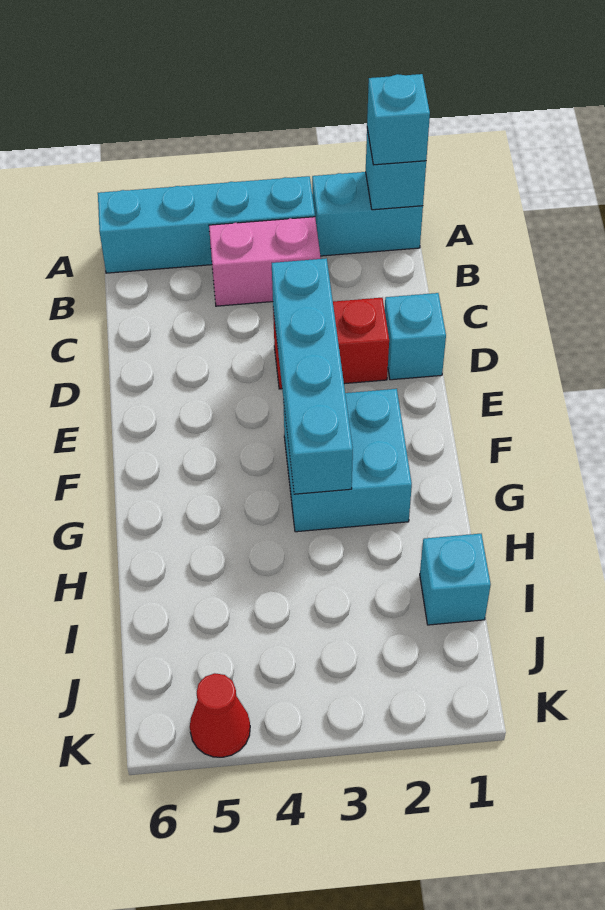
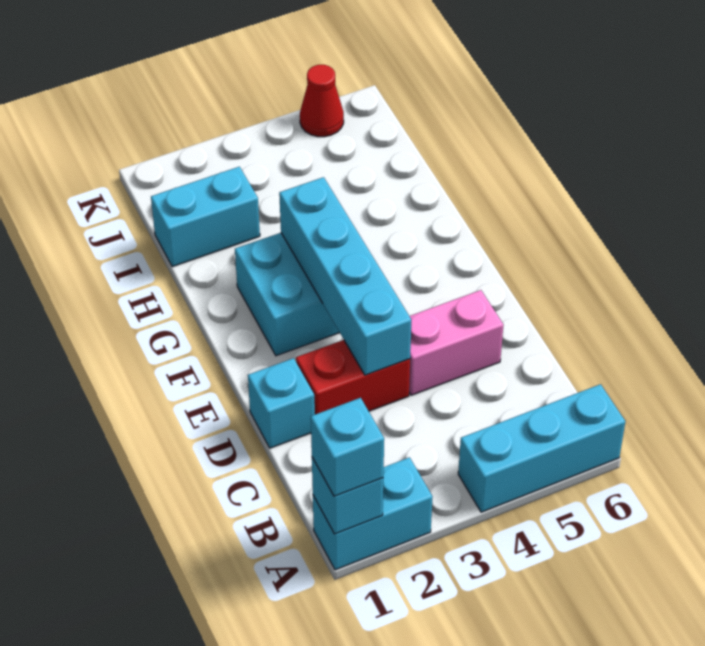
cyan 1x4 brick [98,176,315,273] -> cyan 1x3 brick [458,384,625,512]
pink 1x2 brick [209,217,321,306] -> pink 1x2 brick moved to [409,290,503,395]
cyan 1x1 brick [420,534,491,625] -> cyan 1x2 brick [151,167,260,267]

